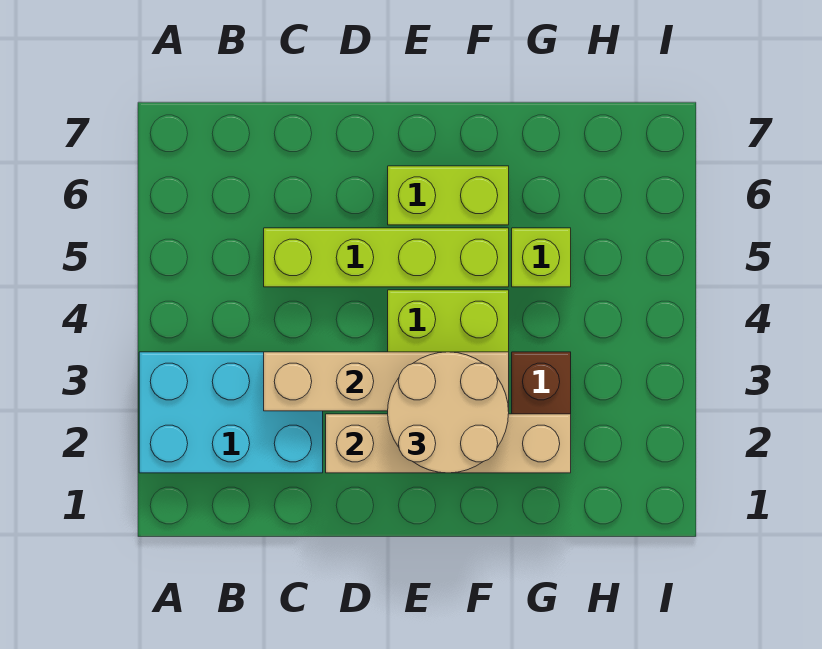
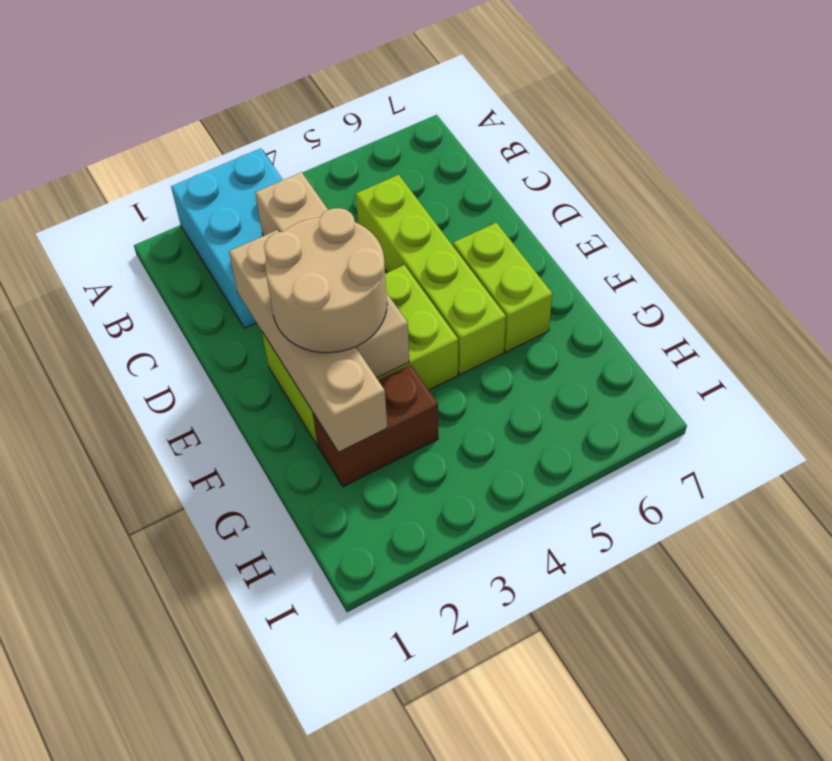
lime 1x1 brick [512,228,571,287] -> none

